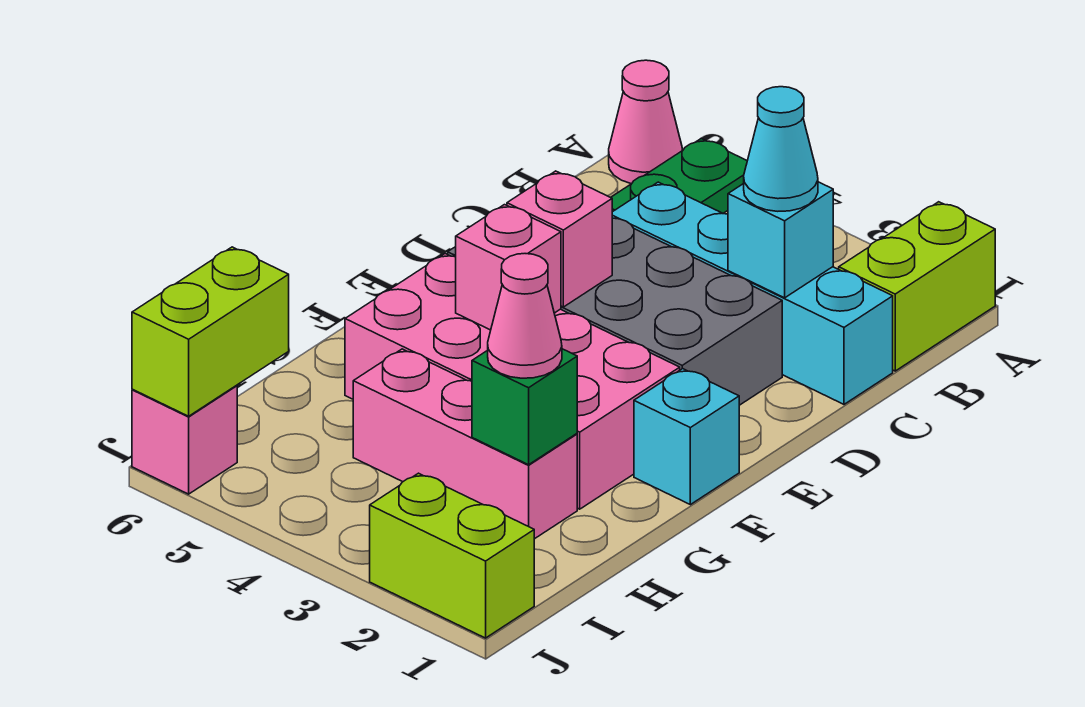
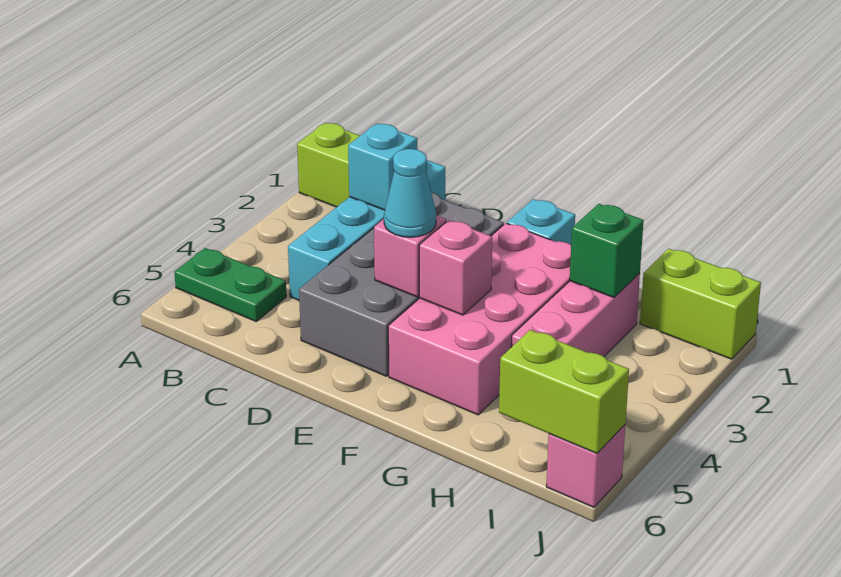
pink 1x1 cone [609,60,683,184] -> none
cyan 1x1 cone [744,87,818,211] -> cyan 1x1 cone moved to [384,149,436,237]
pink 1x1 cone [488,254,562,378] -> none
lime 1x2 brick [370,473,534,638] -> lime 1x2 brick turned to [640,249,761,359]

